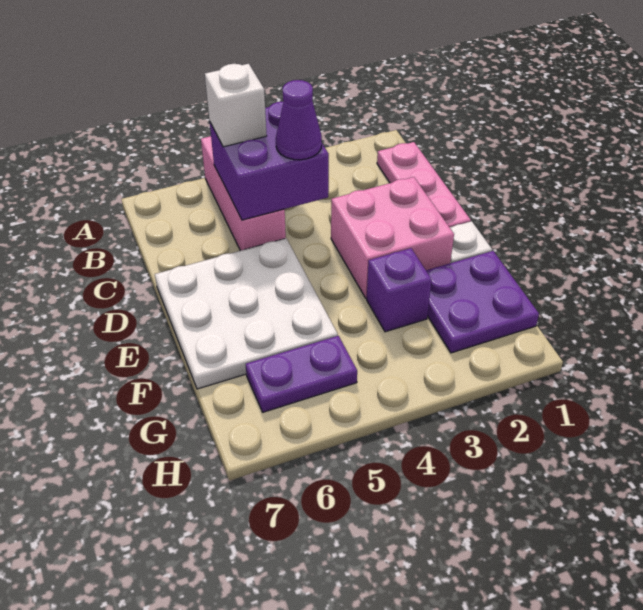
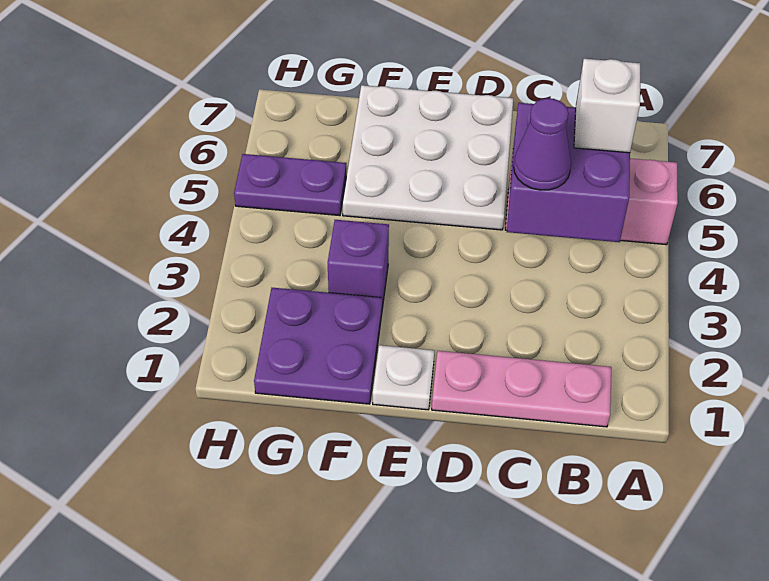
pink 2x2 brick [331,177,454,298] -> none
purple 1x2 plate [246,336,357,412] -> purple 1x2 plate turned to [234,154,346,216]

